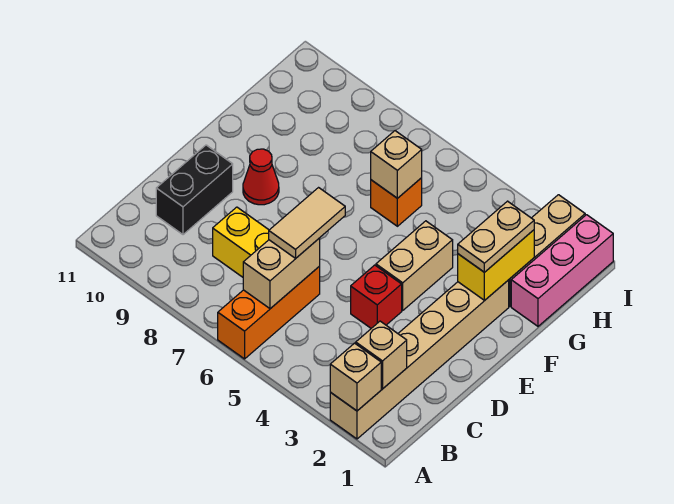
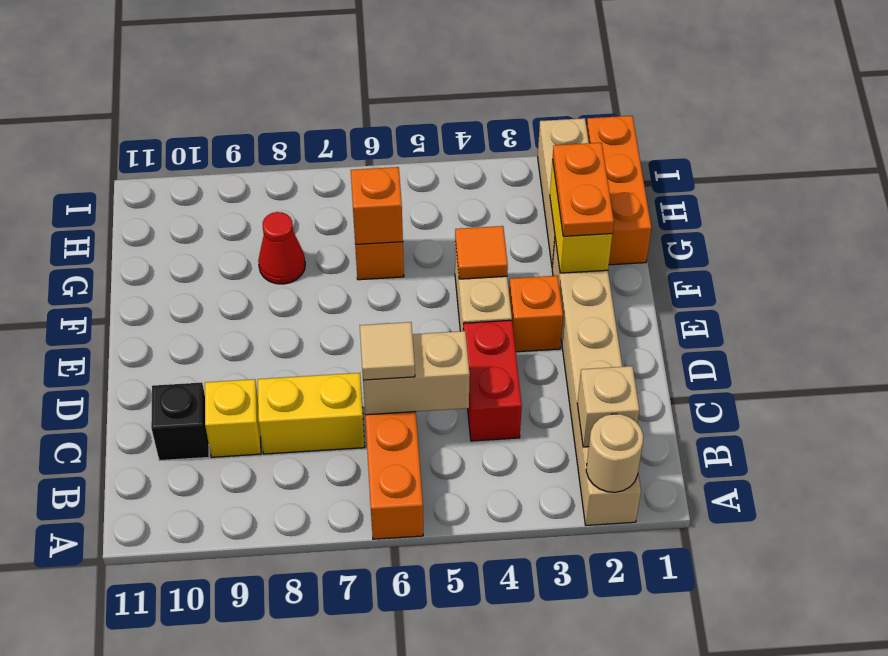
tan 1x1 brick [330,343,381,411] -> tan 1x1 round brick [586,414,643,492]
tan 1x2 brick [243,238,320,309] -> tan 1x2 brick turned to [363,331,470,415]
tan 1x2 tile [269,188,345,258] -> tan 1x1 tile [360,322,415,380]
none -> yellow 1x1 brick [205,379,261,457]
black 1x2 brick [156,145,233,235] -> black 1x1 brick [151,383,209,461]
red 1x1 brick [351,265,402,328] -> red 1x2 brick [463,320,522,441]
none -> orange 1x1 brick [509,276,563,352]
red 1x1 cone [243,149,279,205] -> red 1x1 cone moved to [258,212,305,284]
tan 1x2 plate [458,201,534,272] -> orange 1x2 plate [553,143,614,236]
none -> orange 1x1 tile [455,226,508,279]
pink 1x3 brick [511,215,613,326] -> orange 1x3 brick [587,116,651,265]
tan 1x1 brick [371,131,422,198] -> orange 1x1 brick [351,167,403,244]

